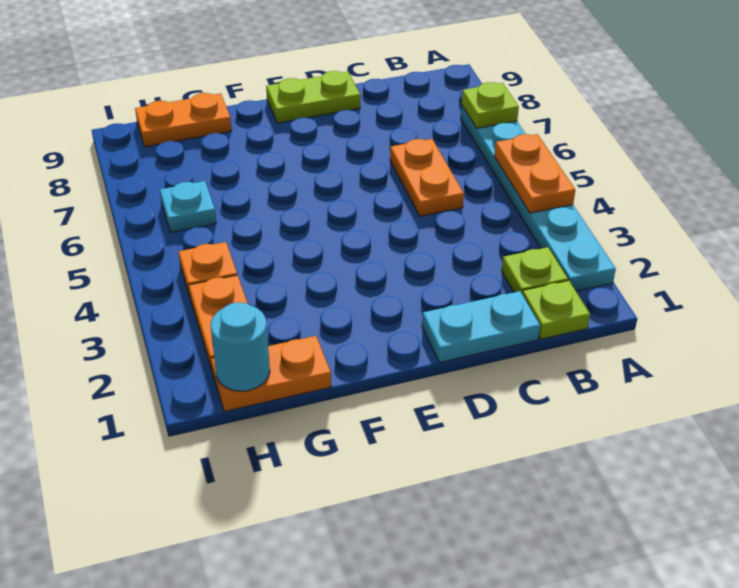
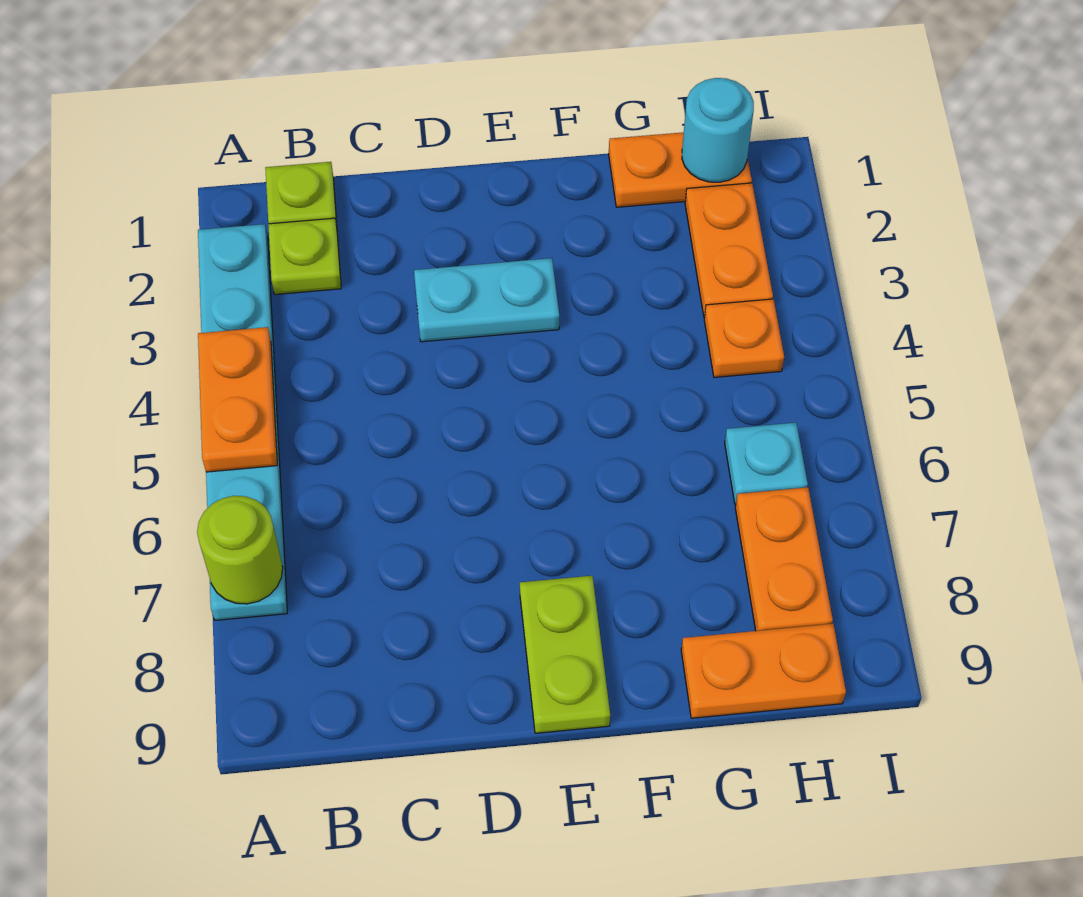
lime 1x1 plate [462,82,519,128] -> lime 1x1 round brick [197,496,283,604]
cyan 1x2 plate [422,291,540,362] -> cyan 1x2 plate moved to [414,258,559,342]
orange 1x2 plate [390,139,464,216] -> orange 1x2 plate moved to [735,487,833,631]
lime 1x2 plate [266,71,360,123] -> lime 1x2 plate turned to [520,576,610,733]

